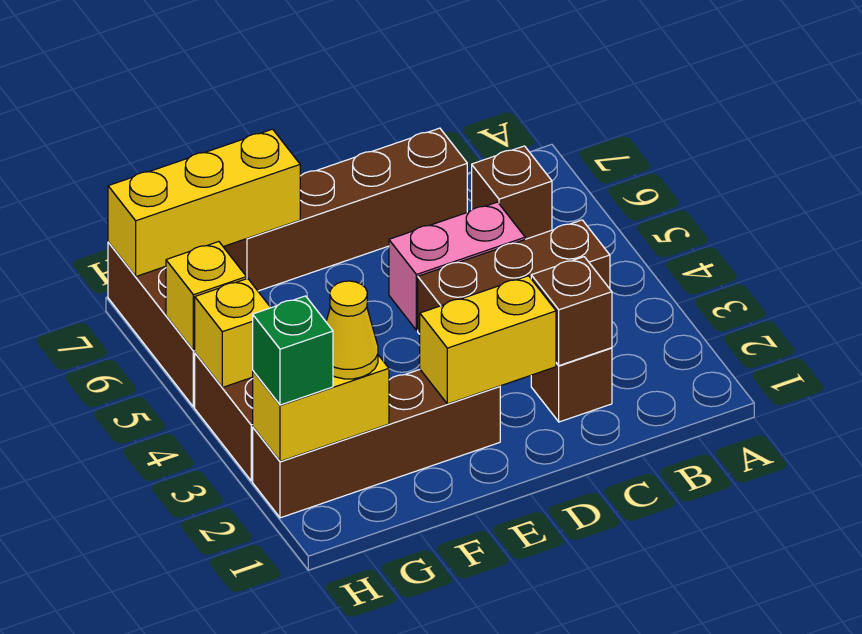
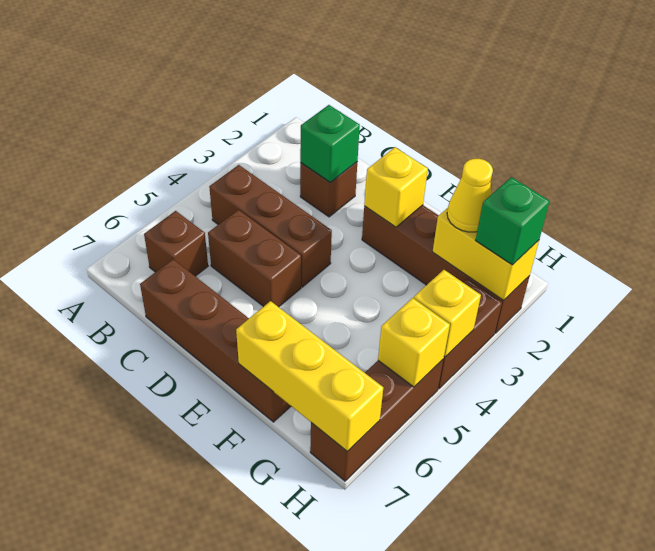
brown 1x1 brick [531,257,612,366] -> green 1x1 brick [300,105,360,183]
pink 1x2 brick [389,202,525,330] -> brown 1x2 brick [208,210,301,307]
yellow 1x2 brick [420,276,556,404] -> yellow 1x1 brick [364,147,428,227]

